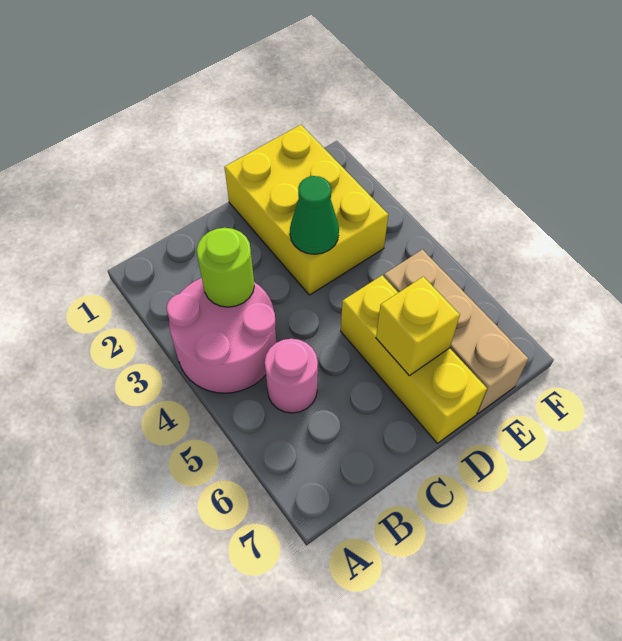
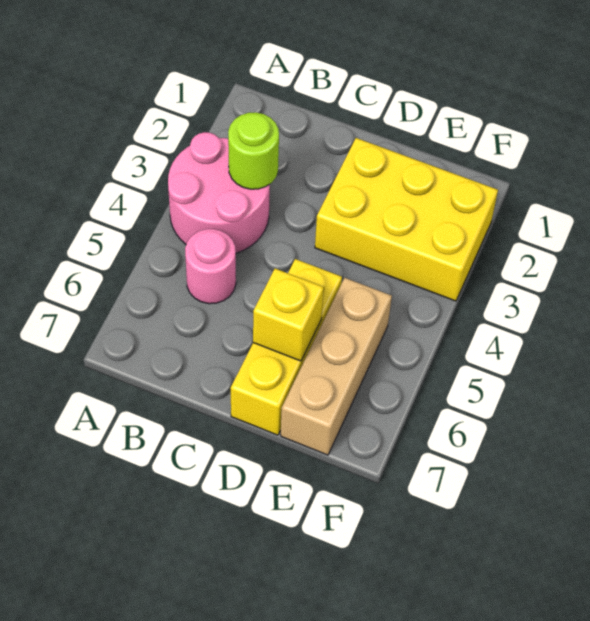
yellow 2x3 brick [224,125,388,295] -> yellow 2x3 brick turned to [315,138,498,301]
green 1x1 cone [290,176,339,254] -> none

